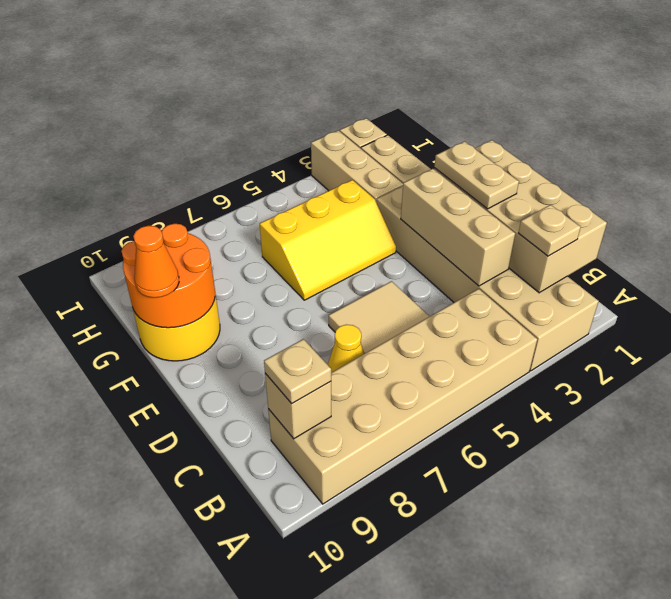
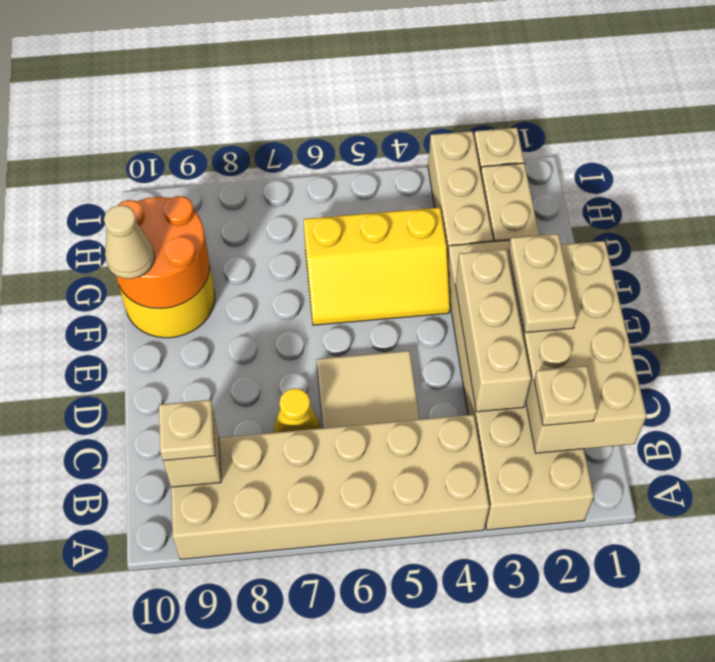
orange 1x1 cone [133,226,179,298] -> tan 1x1 cone [104,205,155,279]

